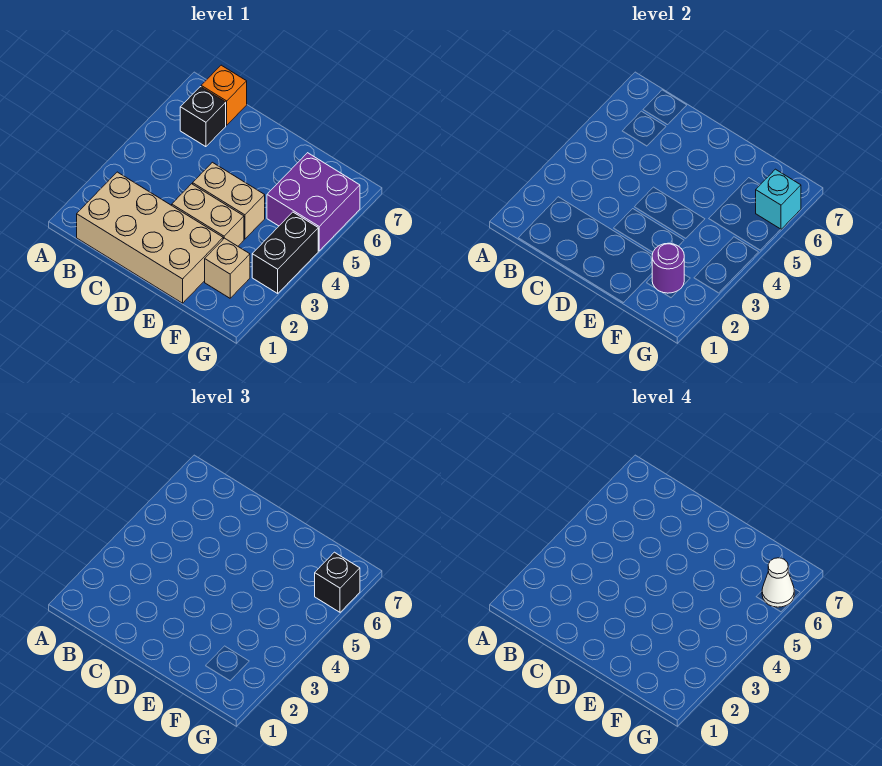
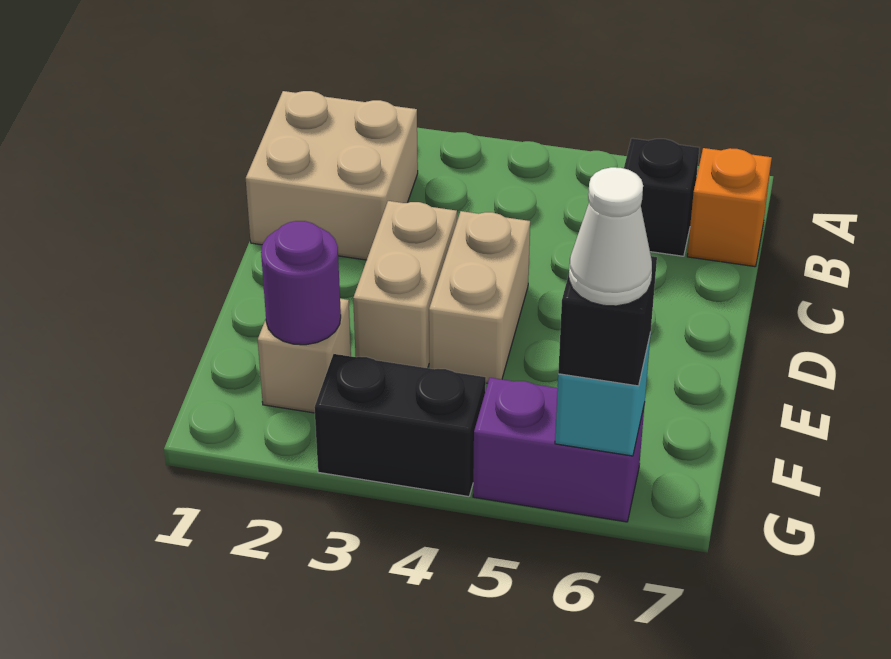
tan 2x4 brick [77,172,223,303] -> tan 2x2 brick [246,91,418,260]
purple 2x2 brick [267,153,360,251] -> purple 1x2 brick [473,378,645,522]

